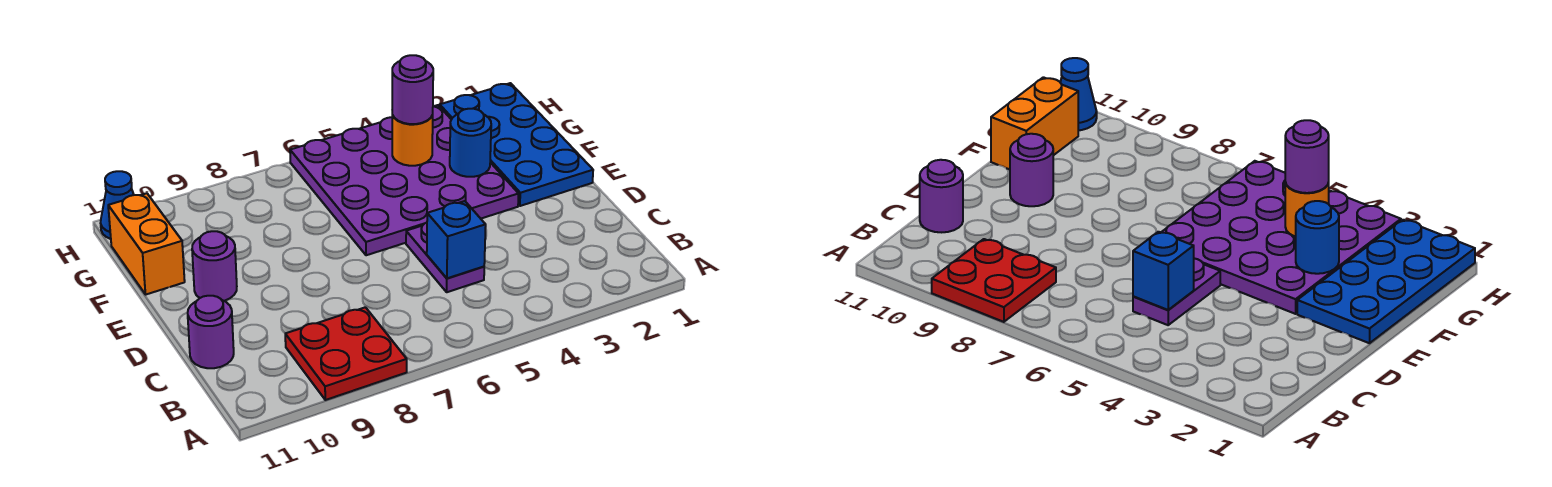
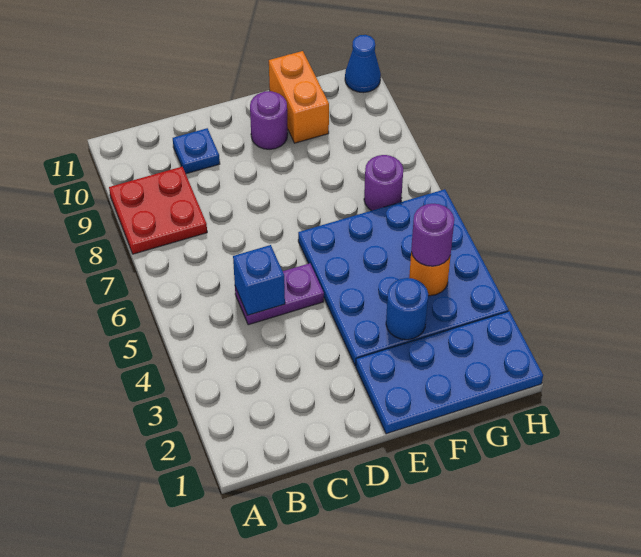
none -> blue 1x1 plate [173,128,220,174]
purple 1x1 round brick [188,296,234,368] -> purple 1x1 round brick moved to [364,155,403,211]
purple 4x4 plate [290,105,519,255] -> blue 4x4 plate [298,189,509,366]
orange 1x2 brick [108,193,185,295] -> orange 1x2 brick turned to [269,51,329,143]

